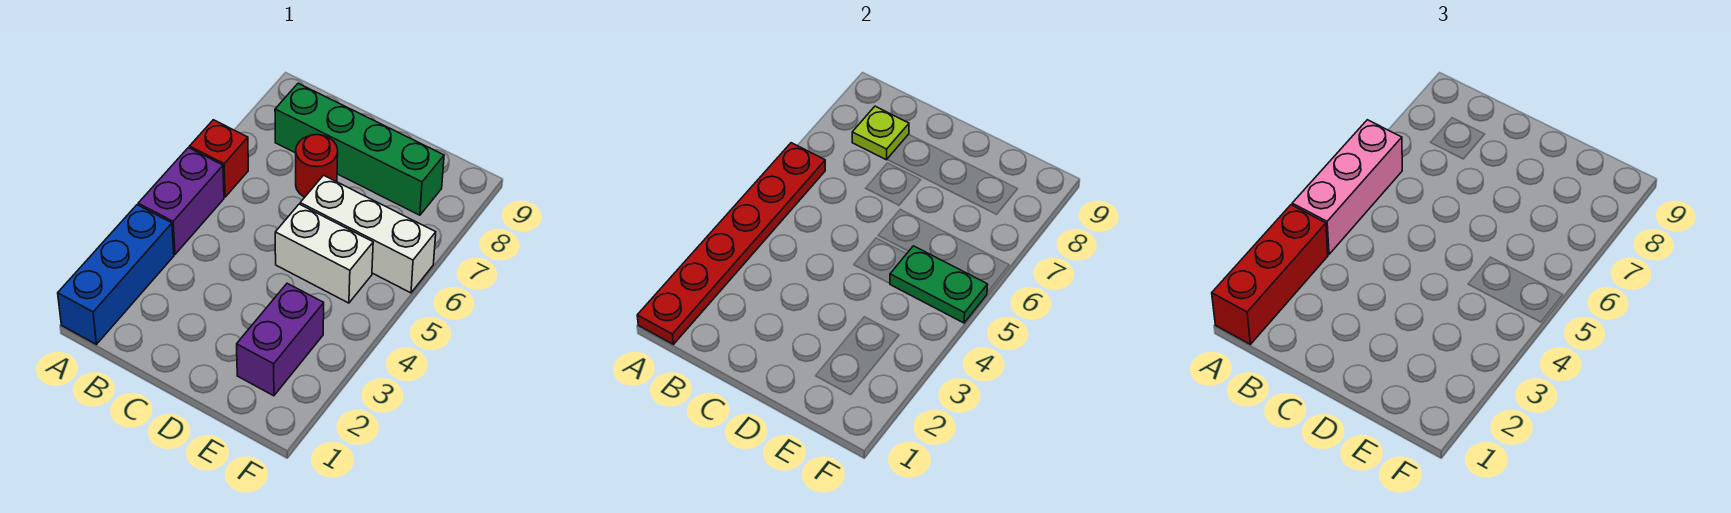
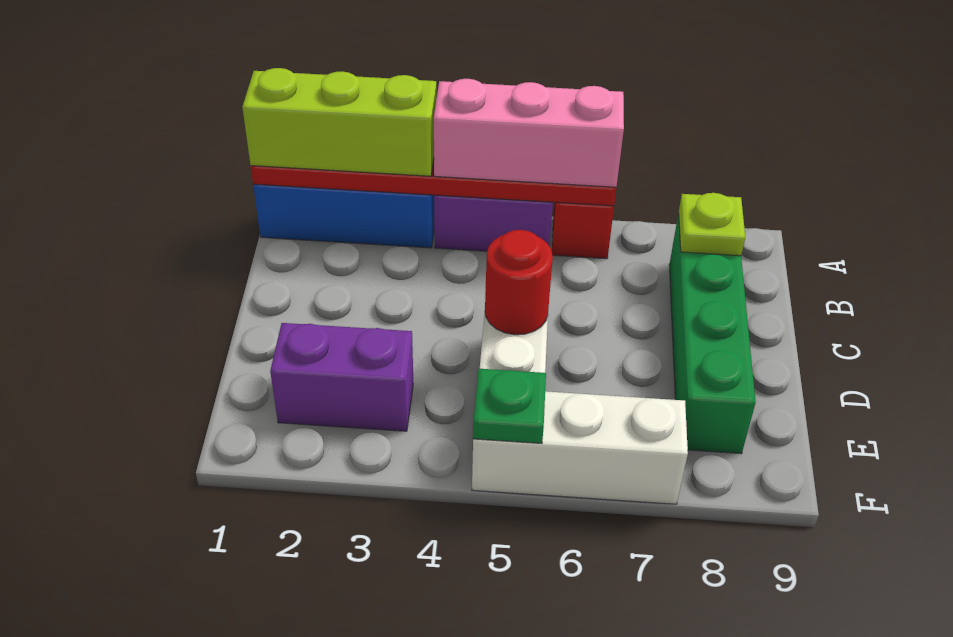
red 1x3 brick [1212,205,1328,344] -> lime 1x3 brick [242,68,436,176]
red 1x1 round brick [296,134,338,197] -> red 1x1 round brick moved to [485,230,553,335]
white 1x3 brick [300,175,436,293] -> white 1x3 brick turned to [472,391,688,504]
green 1x2 plate [890,246,988,323] -> green 1x1 plate [473,369,546,443]

